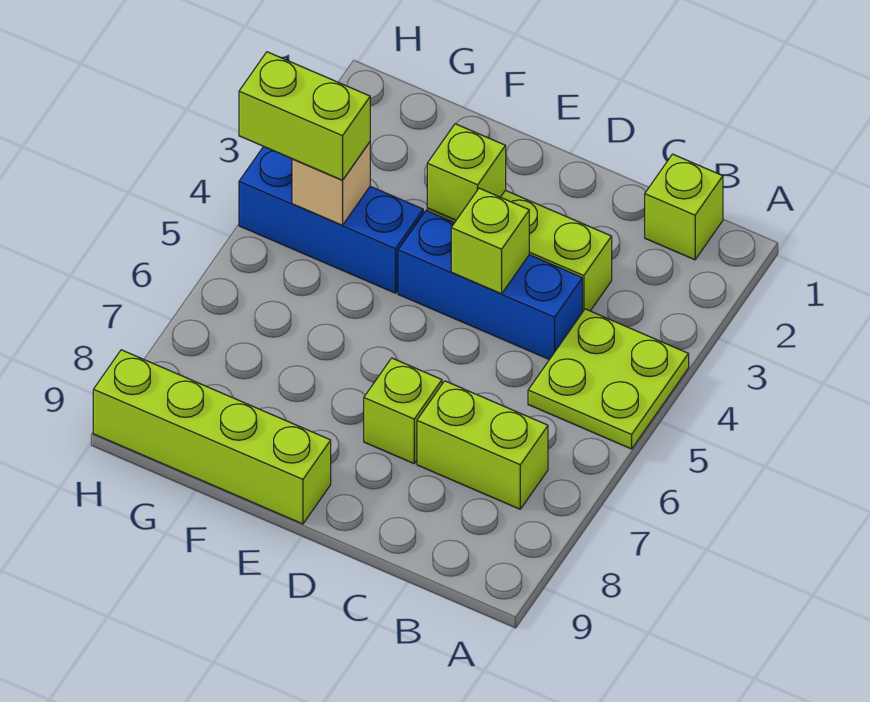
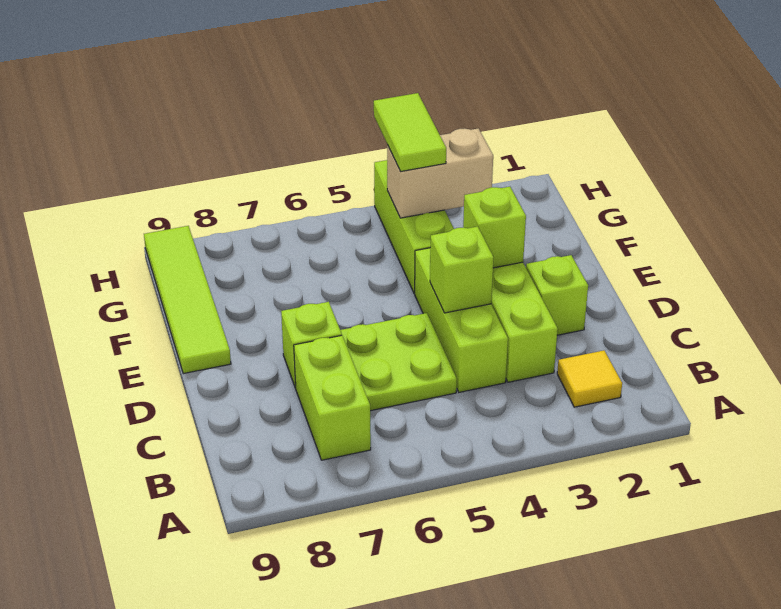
lime 2x2 plate [528,309,689,449] -> lime 2x2 plate moved to [340,313,457,411]
lime 1x1 brick [645,154,723,260] -> lime 1x1 brick moved to [526,255,588,335]
none -> yellow 1x1 tile [557,350,622,407]
blue 1x3 brick [398,211,582,360] -> lime 1x3 brick [415,248,508,392]
lime 1x4 brick [93,350,331,524] -> lime 1x4 tile [144,226,231,374]
blue 1x3 brick [239,147,423,293] -> lime 1x3 brick [374,160,454,293]
tan 1x1 brick [292,142,370,225] -> tan 1x2 brick [387,128,493,218]
lime 1x2 brick [239,52,370,180] -> lime 1x2 tile [374,93,446,171]

